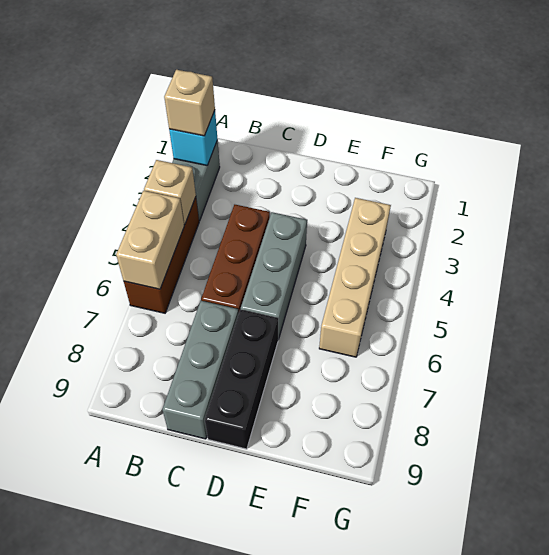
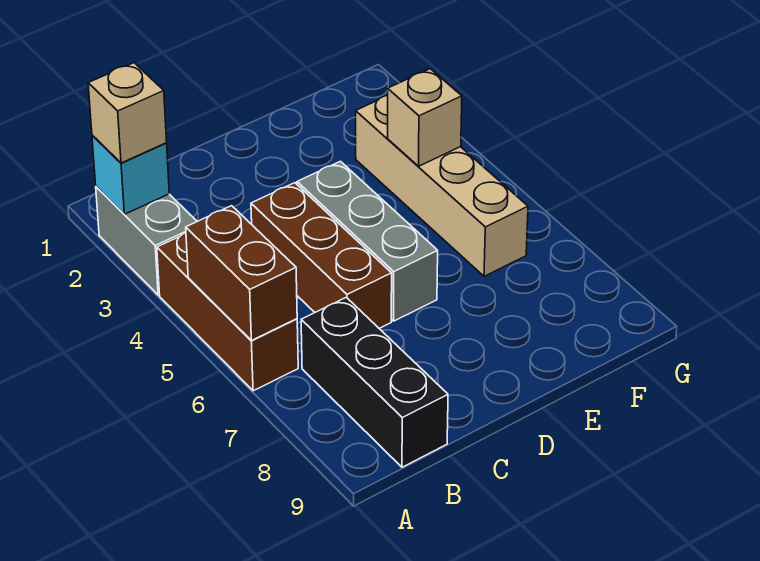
tan 1x1 brick [144,160,196,225] -> tan 1x1 brick moved to [388,69,462,166]
tan 1x2 brick [116,191,184,289] -> brown 1x2 brick [186,206,297,341]
grey 1x3 brick [162,301,239,439] -> none
black 1x3 brick [205,310,278,449] -> black 1x3 brick moved to [301,297,448,467]

